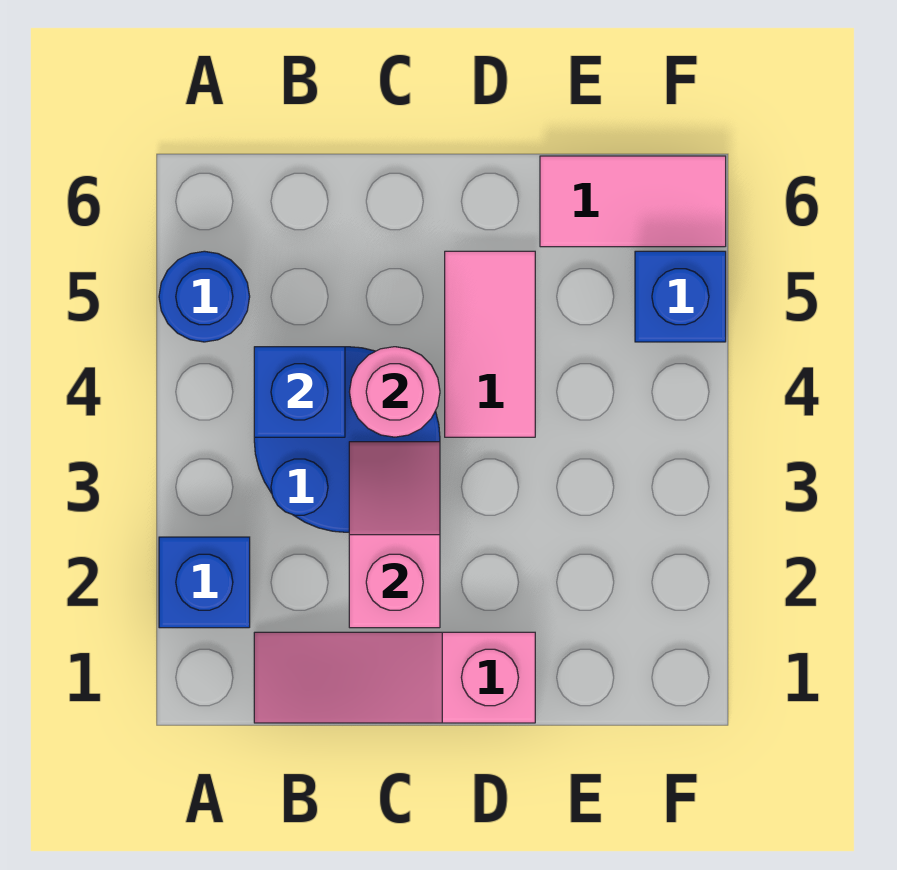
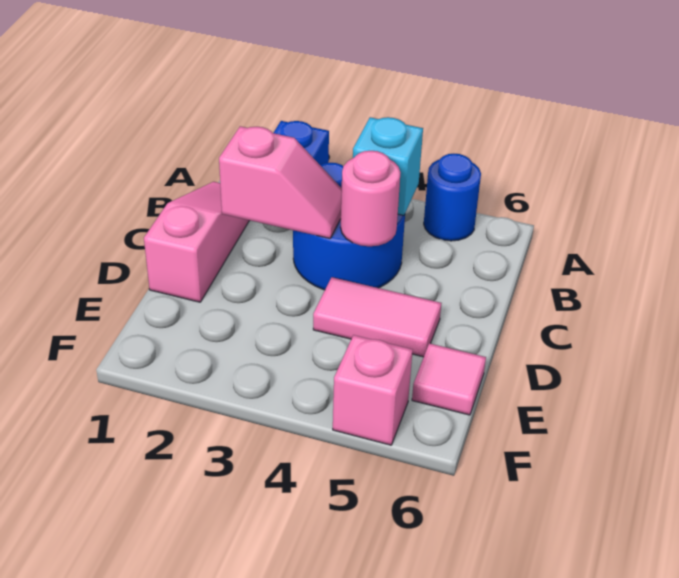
blue 1x1 brick [254,347,345,437] -> cyan 1x1 brick [353,117,423,215]
pink 1x2 tile [540,156,726,247] -> pink 1x1 tile [412,343,486,415]
blue 1x1 brick [635,251,726,342] -> pink 1x1 brick [333,335,413,445]

